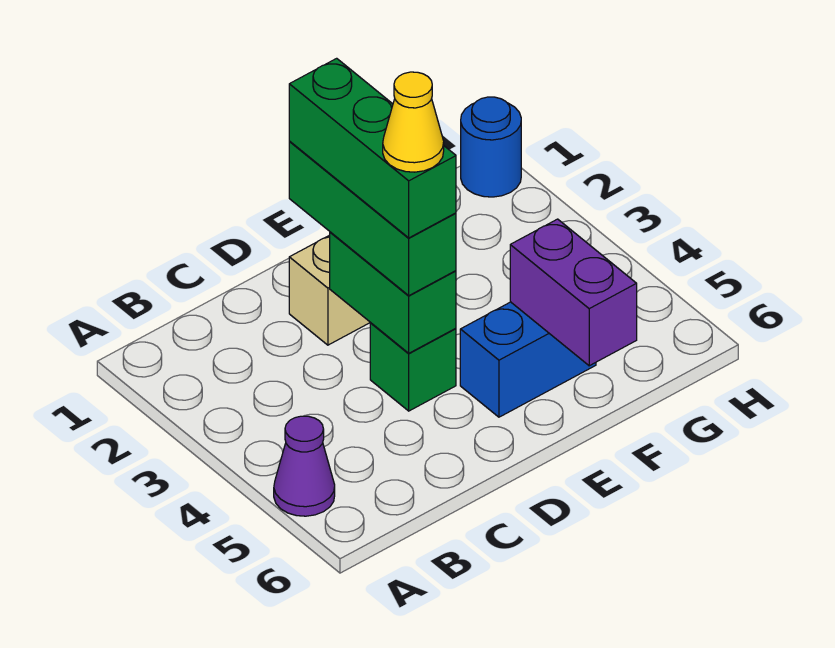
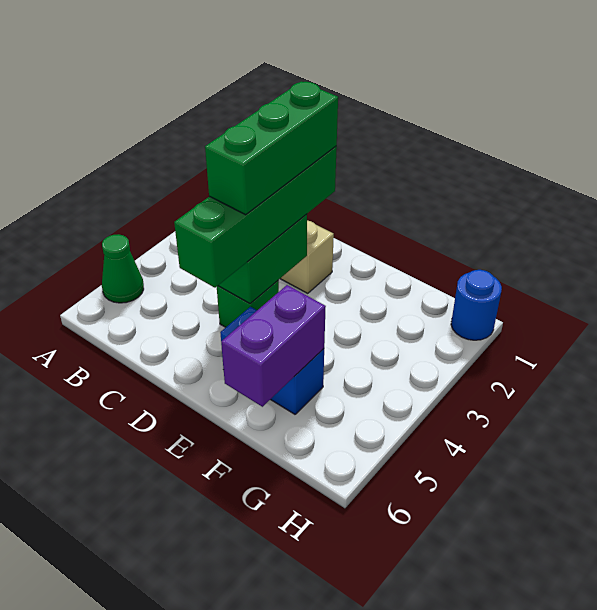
purple 1x1 cone [274,416,335,516] -> green 1x1 cone [102,234,144,303]
green 1x3 brick [289,142,456,295] -> green 1x4 brick [174,146,337,288]
yellow 1x1 cone [383,72,444,172] -> none

